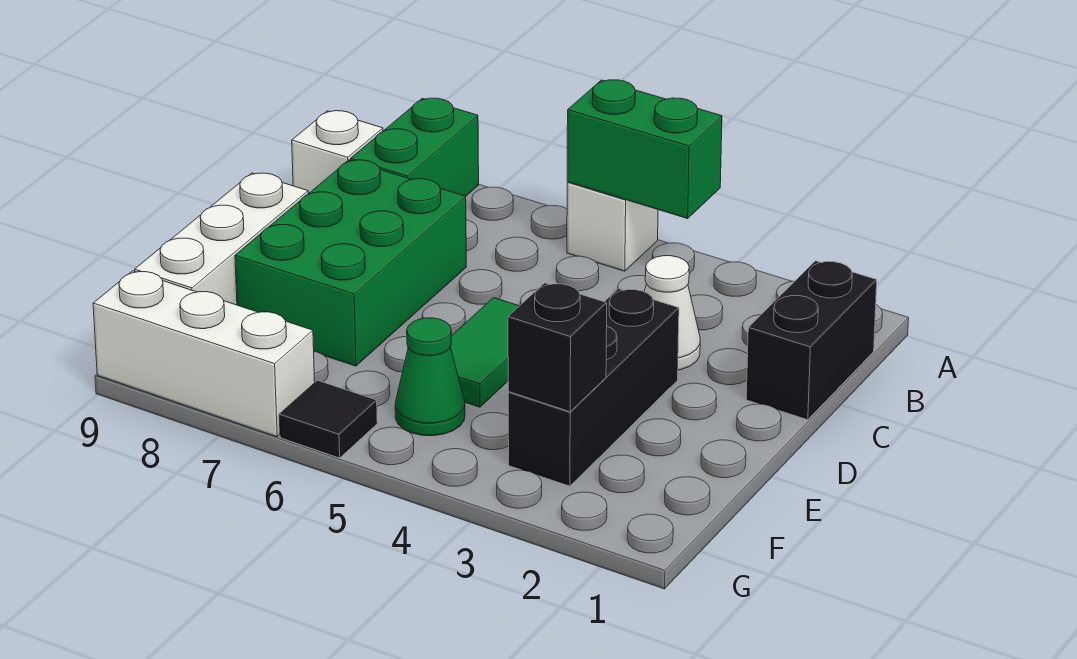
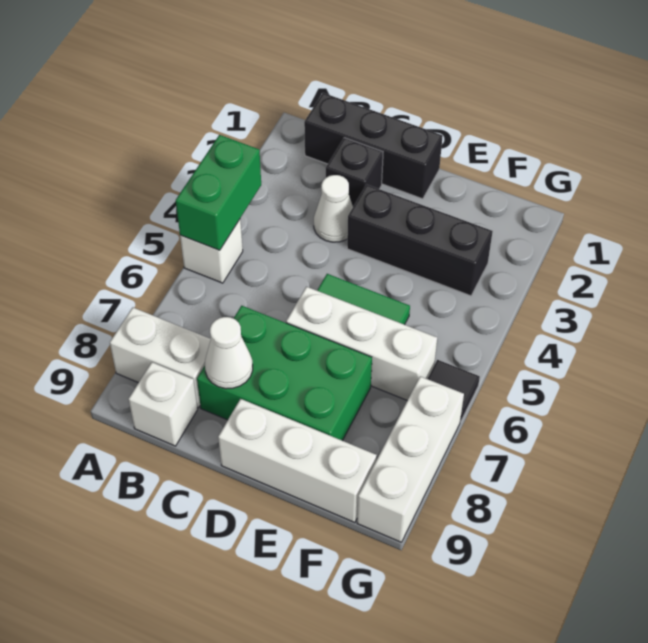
green 1x2 brick [351,98,479,196] -> white 1x2 brick [110,308,211,408]
black 1x2 brick [746,261,877,420] -> black 1x3 brick [304,93,443,199]
none -> white 1x1 cone [205,317,253,389]
none -> white 1x3 brick [286,287,437,400]
black 1x1 brick [508,283,607,412] -> black 1x1 brick moved to [326,138,383,206]
green 1x1 cone [395,318,465,436] -> none

